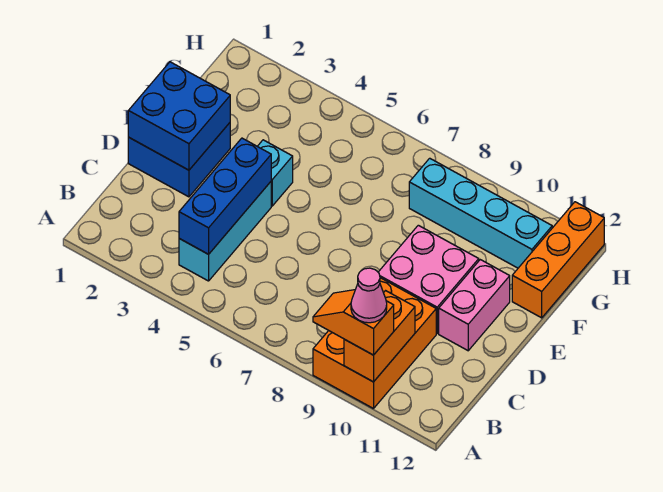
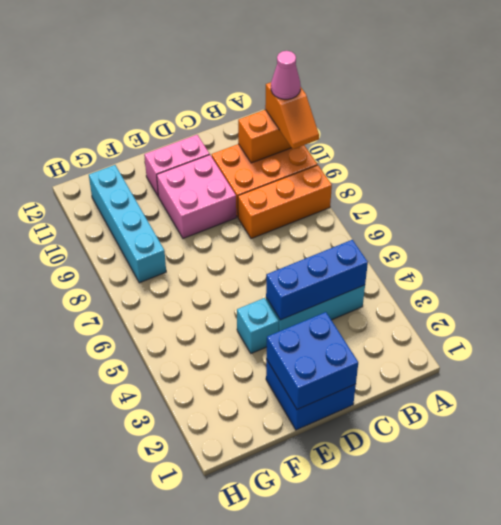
orange 1x3 brick [512,202,604,318] -> orange 1x3 brick moved to [238,165,332,239]

